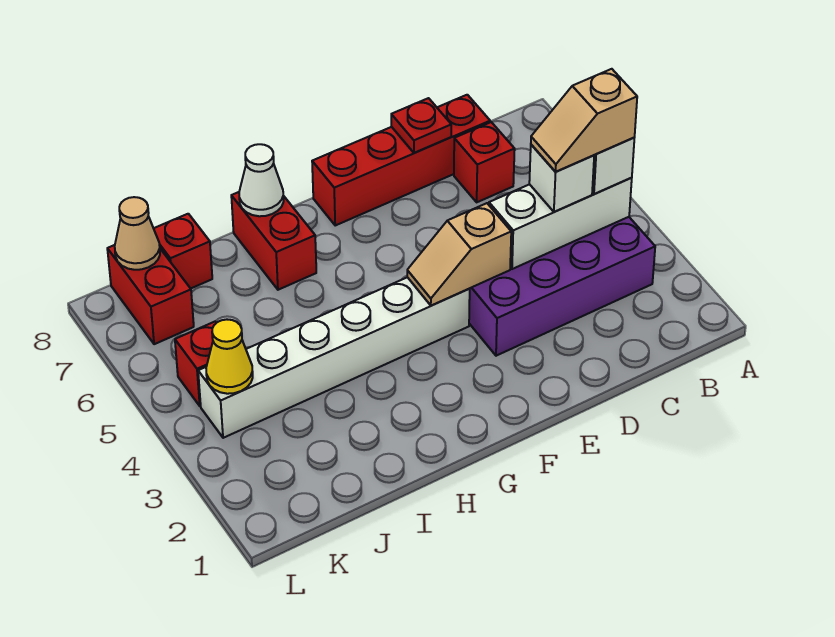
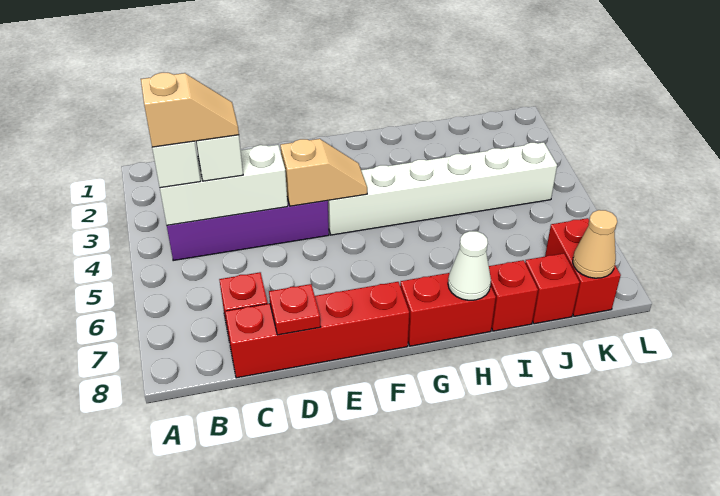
red 1x2 brick [231,192,316,290] -> red 1x2 brick turned to [400,273,496,346]
yellow 1x1 cone [206,320,253,394] -> none
red 1x1 brick [175,322,216,406] -> red 1x1 brick moved to [489,260,538,331]

